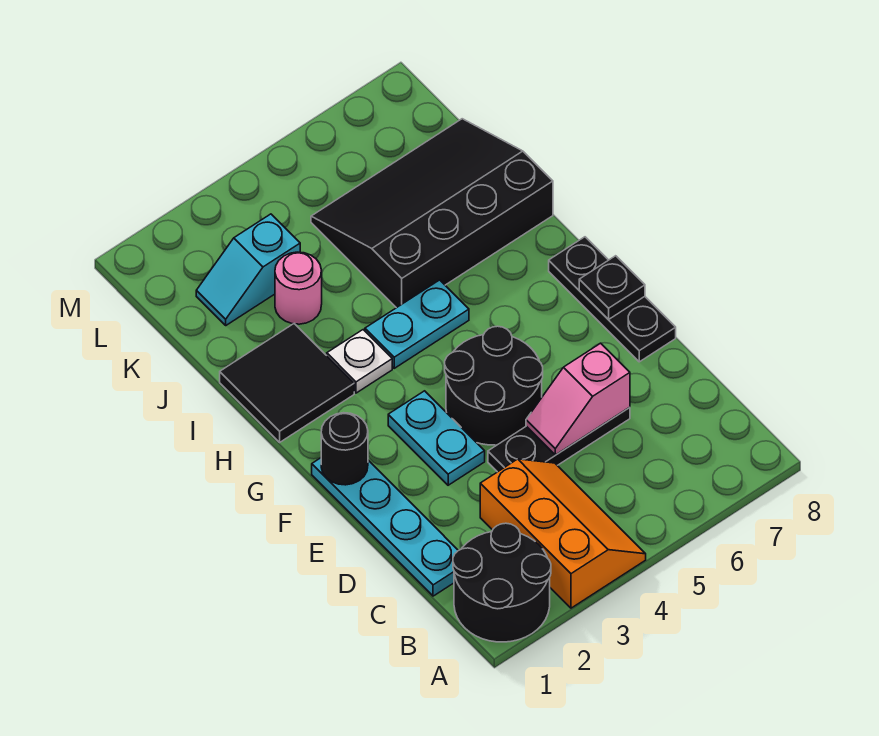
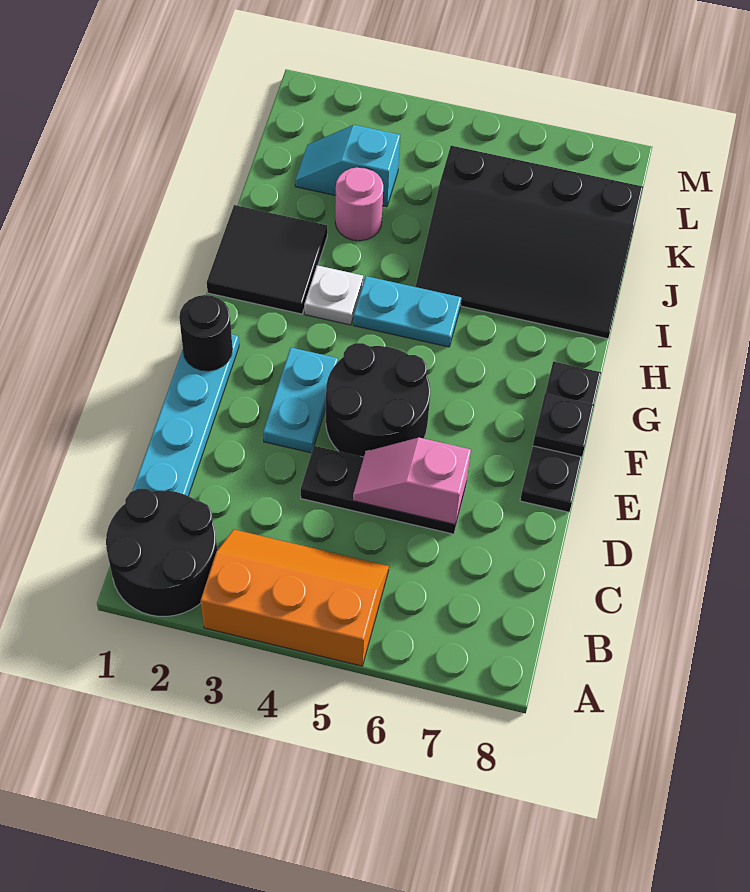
orange 2x3 slope [480,459,646,608] -> orange 2x3 slope turned to [201,529,389,666]
black 3x4 slope [311,119,553,308] -> black 3x4 slope turned to [416,146,643,339]

